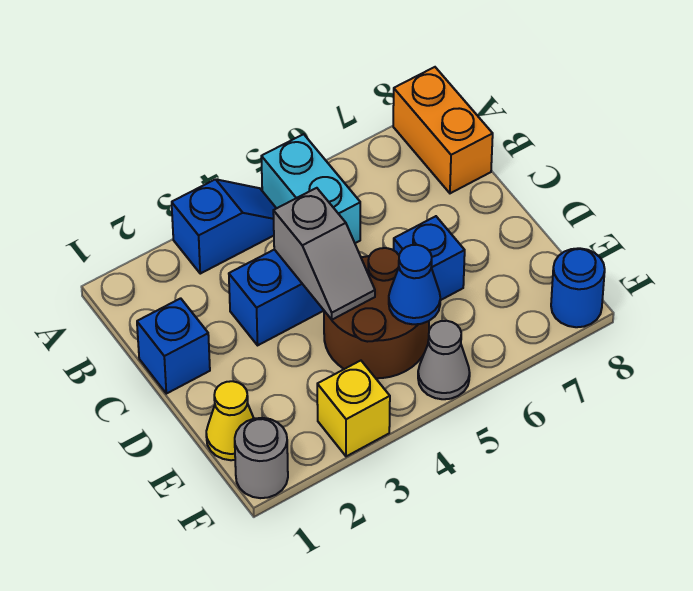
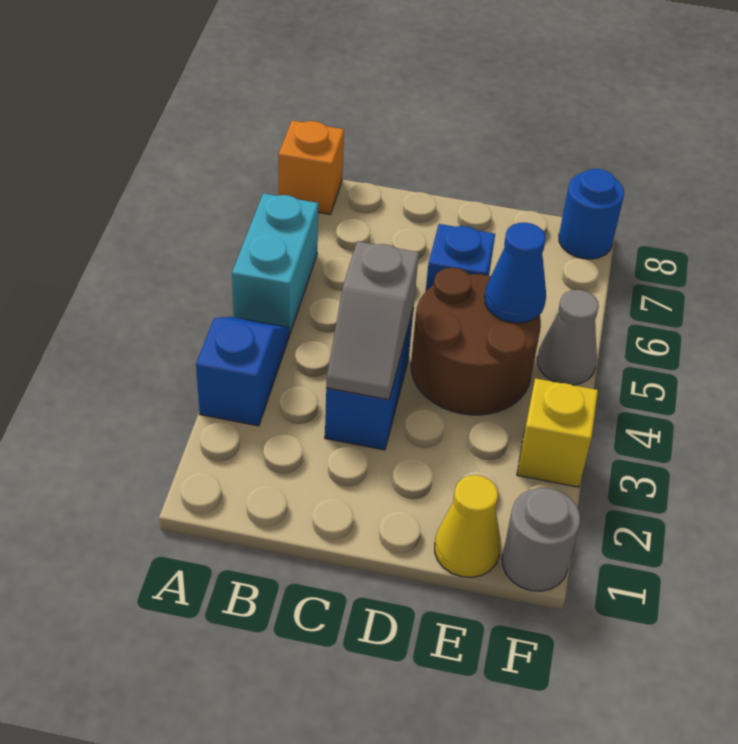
cyan 1x2 brick [261,134,360,243] -> cyan 1x2 brick turned to [232,193,318,334]
orange 1x2 brick [393,67,493,193] -> orange 1x1 brick [278,120,344,214]
blue 1x1 brick [137,298,210,394] -> none
grey 1x2 slope [273,188,375,320] -> grey 1x2 slope turned to [326,241,419,400]

